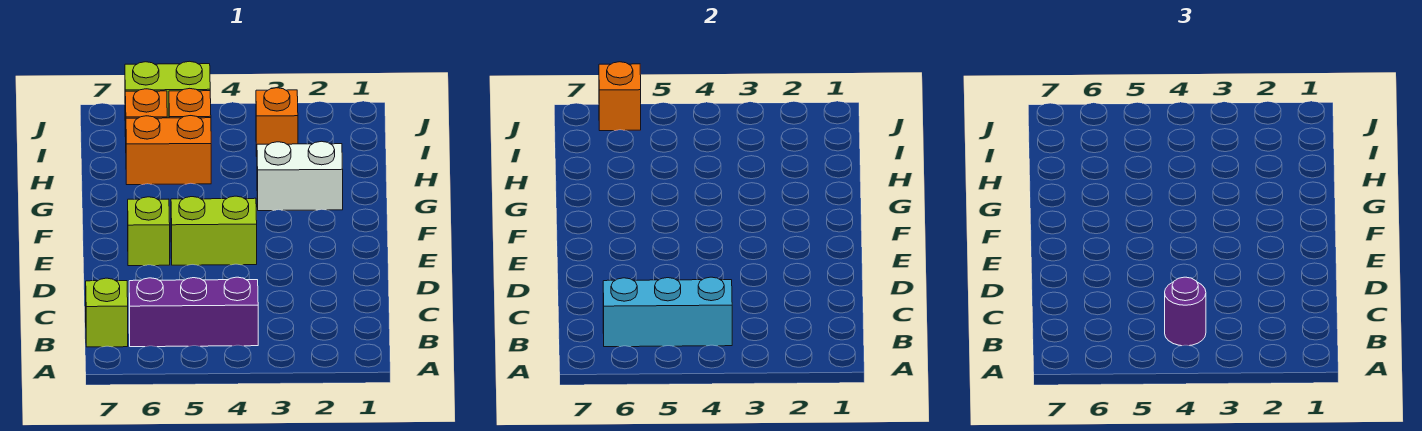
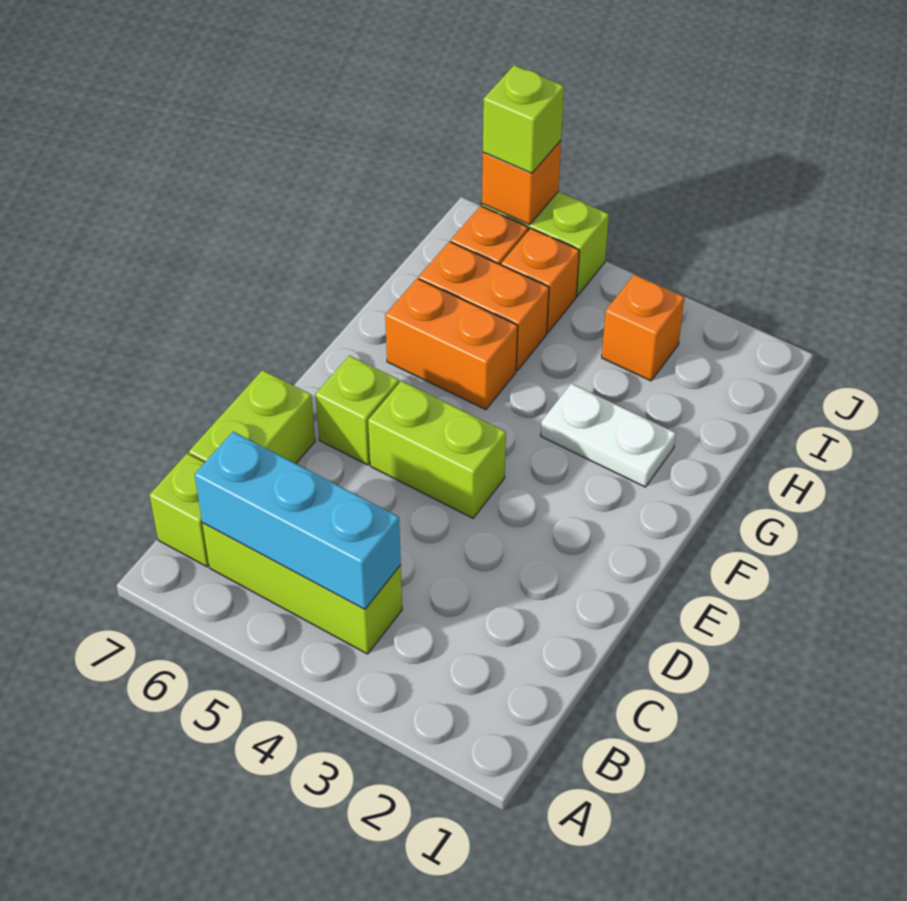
purple 1x3 brick [129,277,258,347] -> lime 1x3 brick [202,523,402,654]
purple 1x1 round brick [1165,277,1206,346] -> none
none -> lime 1x2 brick [189,370,315,464]
white 1x2 brick [257,141,343,211] -> white 1x2 plate [541,383,676,487]
none -> orange 1x2 brick [385,279,518,410]
none -> lime 1x1 brick [483,65,564,173]

